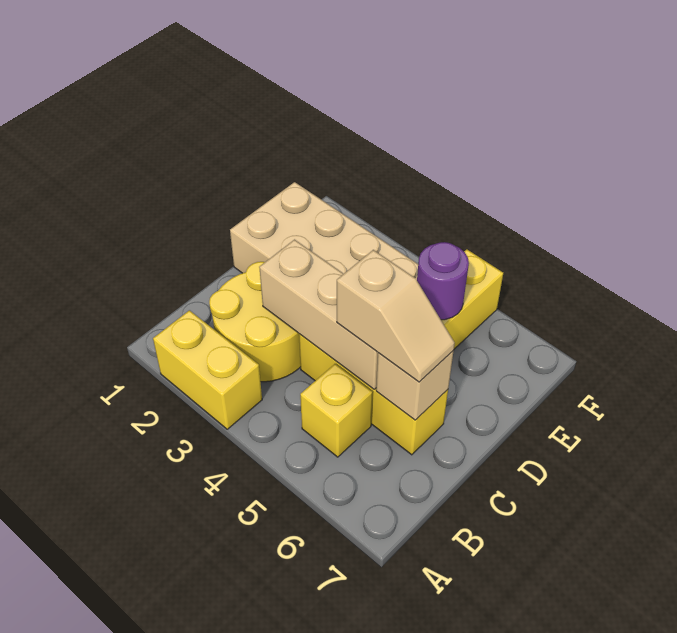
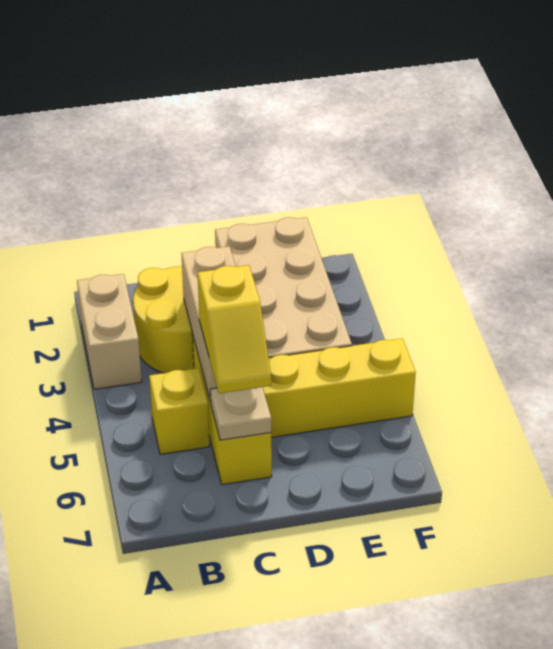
yellow 1x2 brick [153,310,262,429] -> tan 1x2 brick [77,274,142,389]
tan 1x2 slope [337,250,455,382] -> yellow 1x2 slope [198,265,271,393]
tan 1x1 brick [376,351,454,420] -> tan 1x1 plate [210,387,271,440]
purple 1x1 round brick [417,242,469,320] -> none

